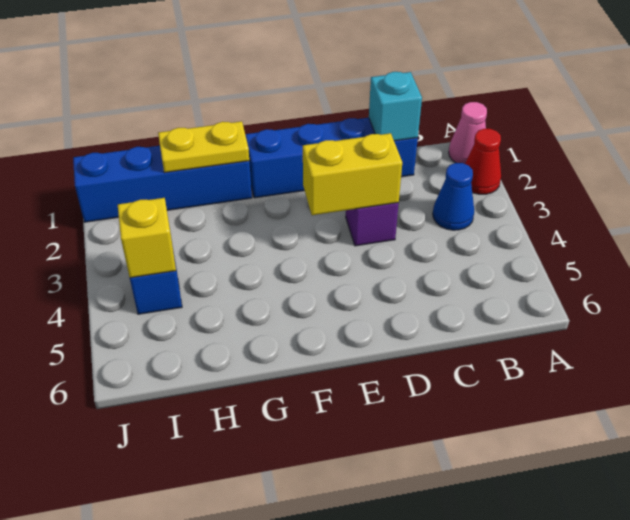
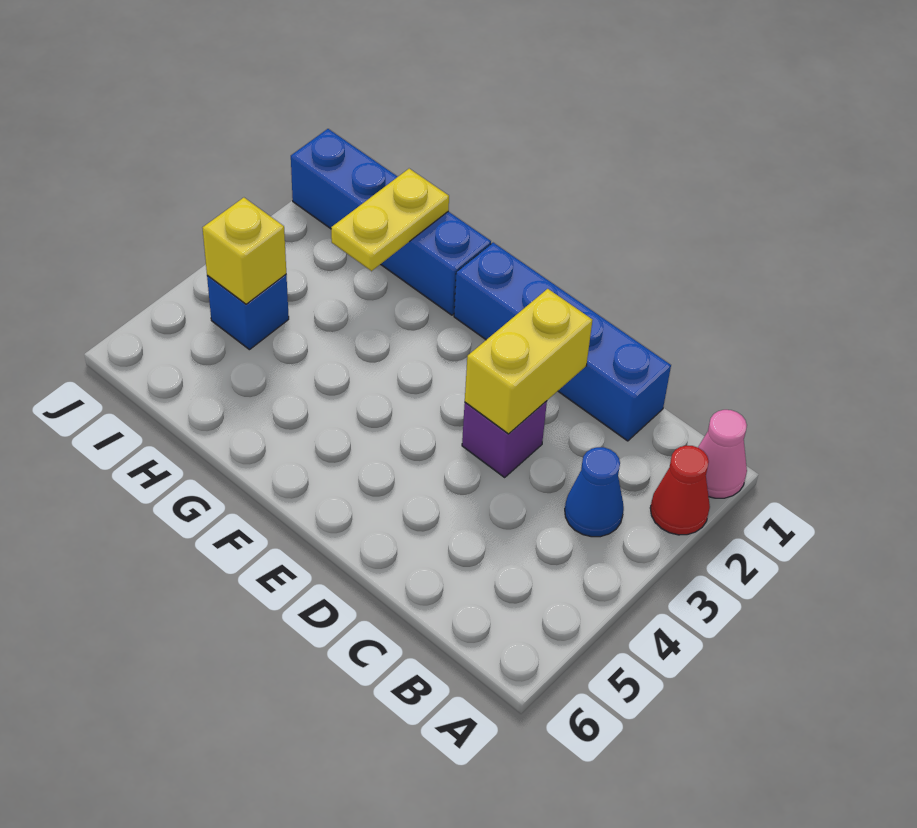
cyan 1x1 brick [369,72,422,141] -> none
yellow 1x2 brick [303,133,402,215] -> yellow 1x2 brick turned to [465,289,592,434]
yellow 1x2 plate [158,121,249,173] -> yellow 1x2 plate turned to [331,169,449,271]

